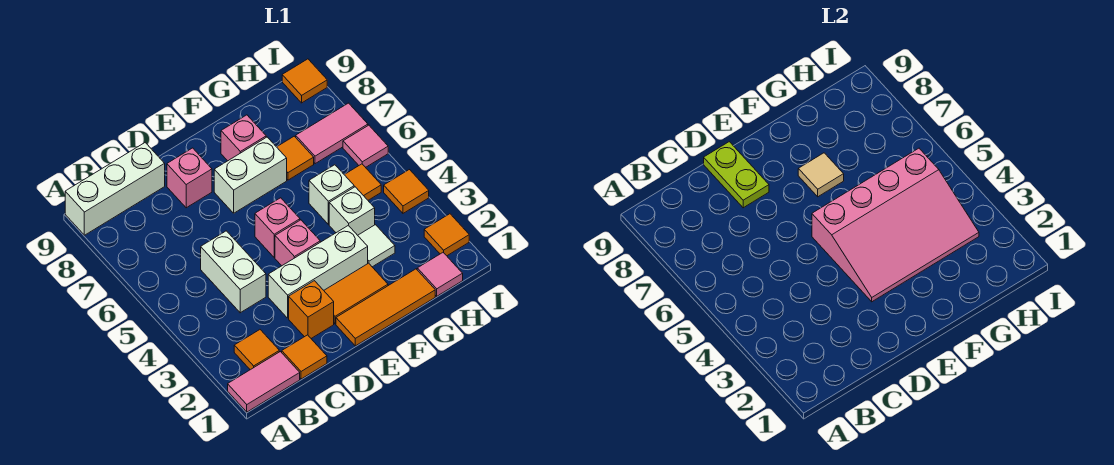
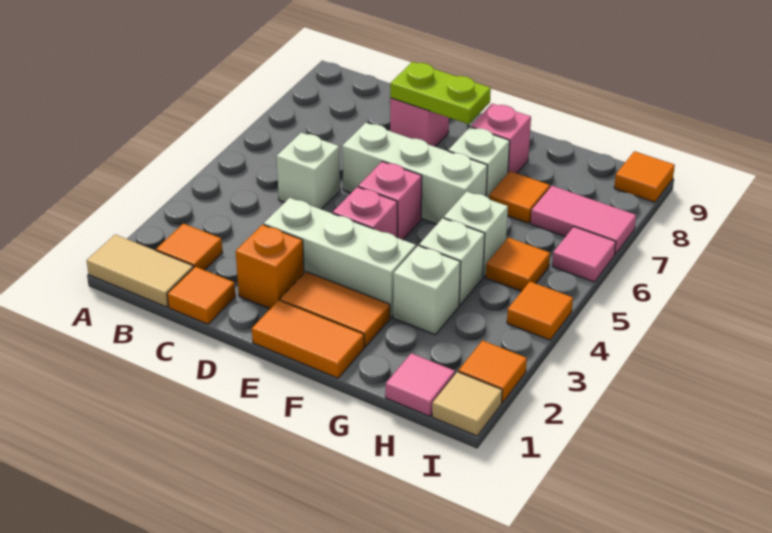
pink 1x2 tile [228,352,300,412] -> tan 1x2 tile [87,235,193,307]
white 1x3 brick [65,143,165,235] -> white 1x3 brick moved to [342,123,487,224]
white 1x2 brick [201,231,266,313] -> white 1x1 brick [277,133,340,209]
lime 1x2 plate [704,142,769,208] -> lime 1x2 plate turned to [390,62,491,124]
orange 1x3 tile [336,269,435,346] -> orange 1x2 tile [252,300,364,378]
pink 3x4 slope [812,148,979,302] -> none
white 1x2 brick [214,137,287,213] -> white 1x1 brick [448,127,510,198]
tan 1x1 tile [798,153,844,197] -> tan 1x1 tile moved to [432,372,502,436]
white 1x1 tile [358,225,395,267] -> white 1x1 brick [393,246,460,335]

